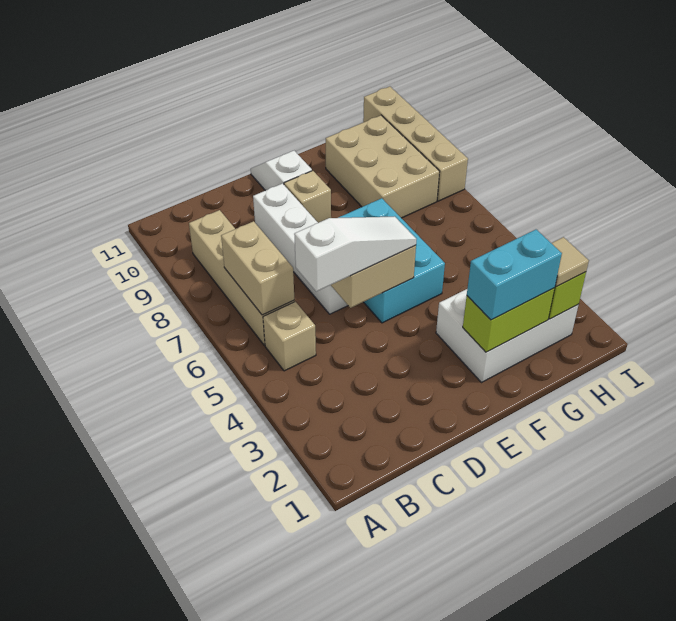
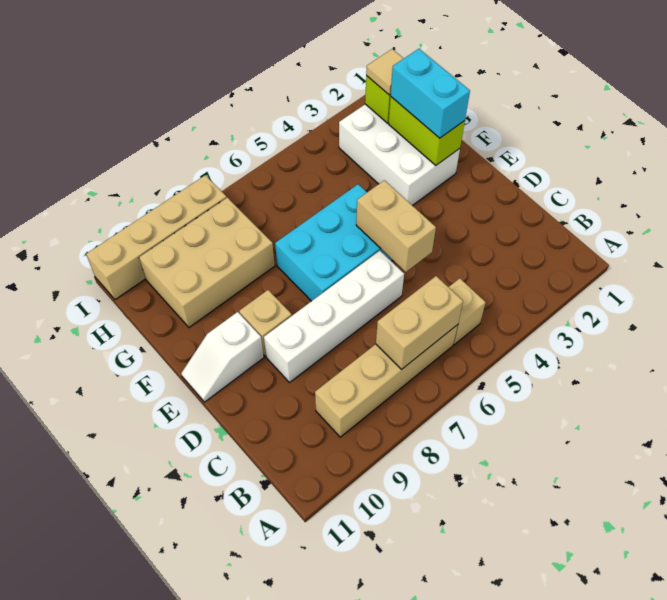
white 1x3 slope [294,216,416,291] -> none

